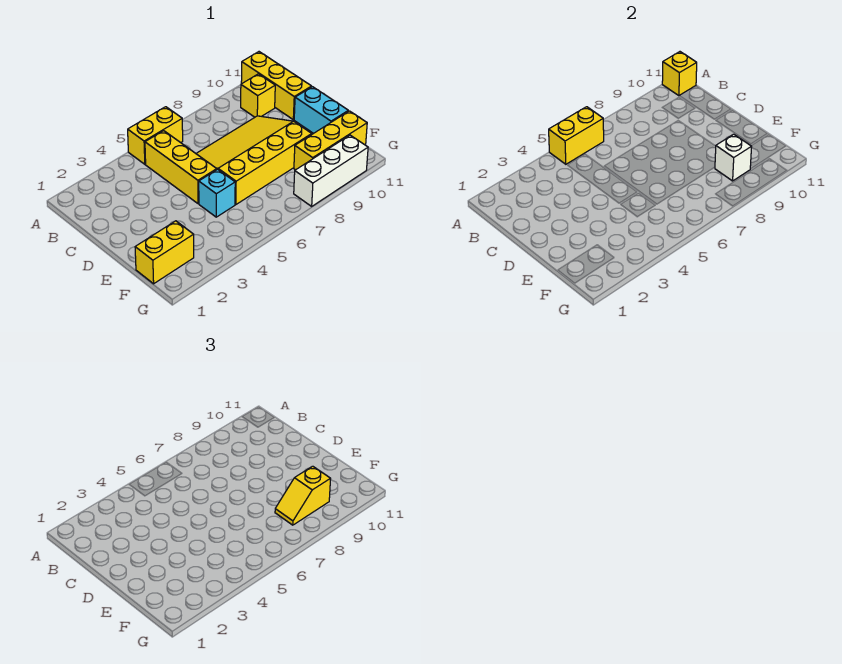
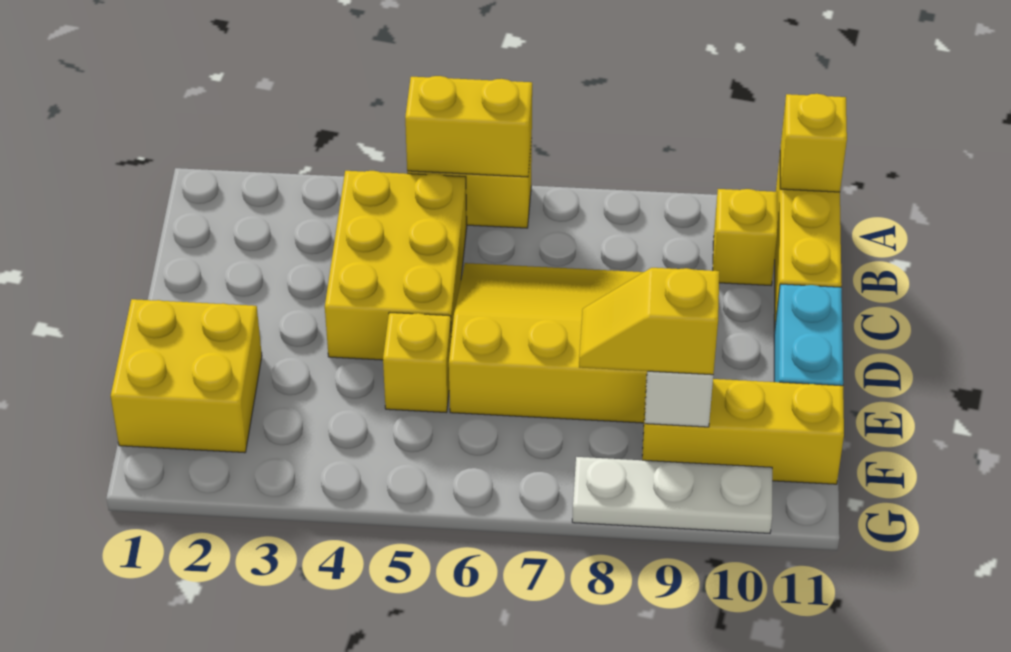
yellow 1x3 brick [145,131,217,204] -> yellow 2x3 brick [325,171,467,360]
cyan 1x1 brick [199,169,235,217] -> yellow 1x1 brick [383,312,451,413]
yellow 1x2 brick [135,221,194,284] -> yellow 2x2 brick [111,299,262,453]
white 1x3 brick [294,135,368,206] -> white 1x3 plate [572,457,772,533]

